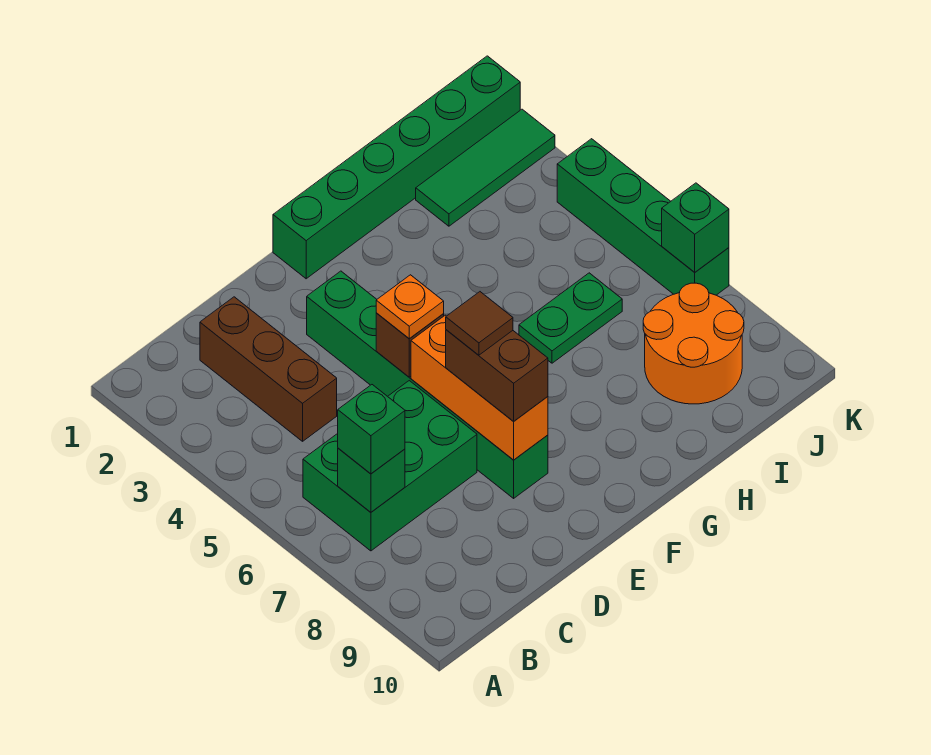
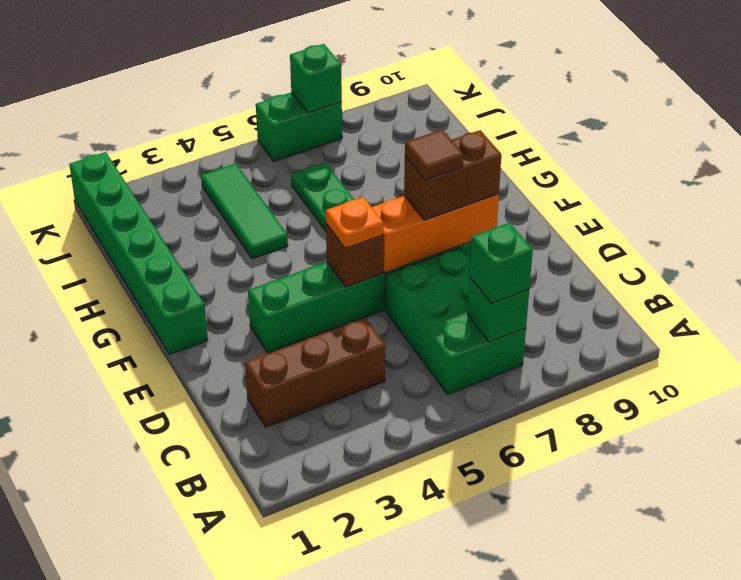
green 1x3 tile [416,109,555,226] -> green 1x3 tile moved to [201,164,288,259]
orange 2x2 round brick [643,283,744,404] -> none
green 1x4 brick [557,139,729,295] -> green 1x2 brick [256,92,342,161]

